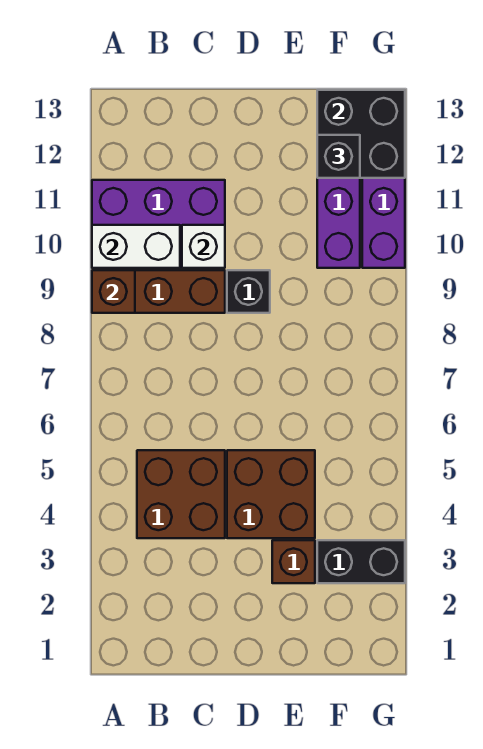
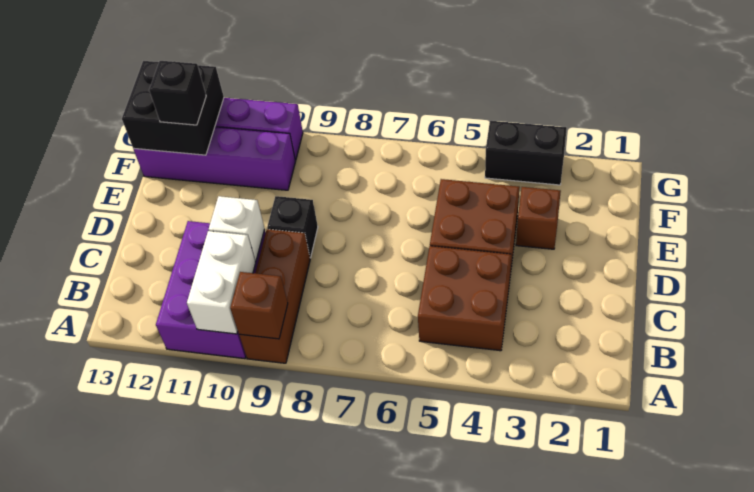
black 1x2 brick [317,540,405,583] -> black 1x2 brick turned to [485,121,567,185]

